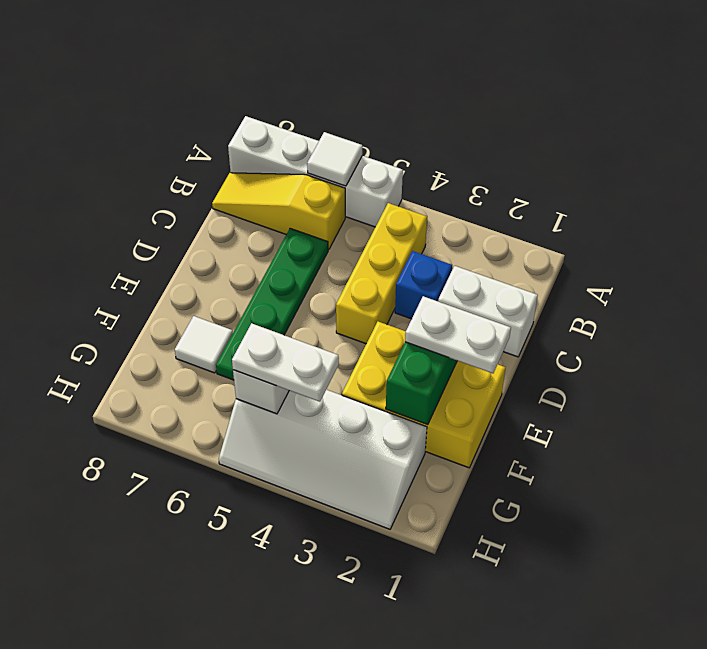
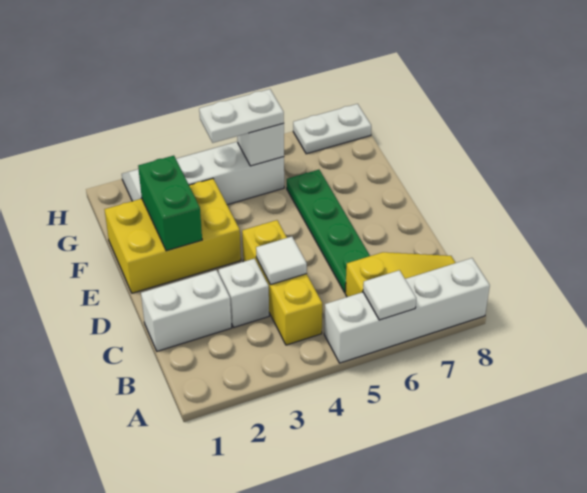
blue 1x1 brick [395,251,452,319] -> white 1x1 brick [219,259,269,327]
white 1x2 plate [405,296,511,373] -> white 1x2 plate moved to [293,104,371,154]
white 1x1 tile [175,316,233,373] -> white 1x1 tile moved to [256,237,307,285]

